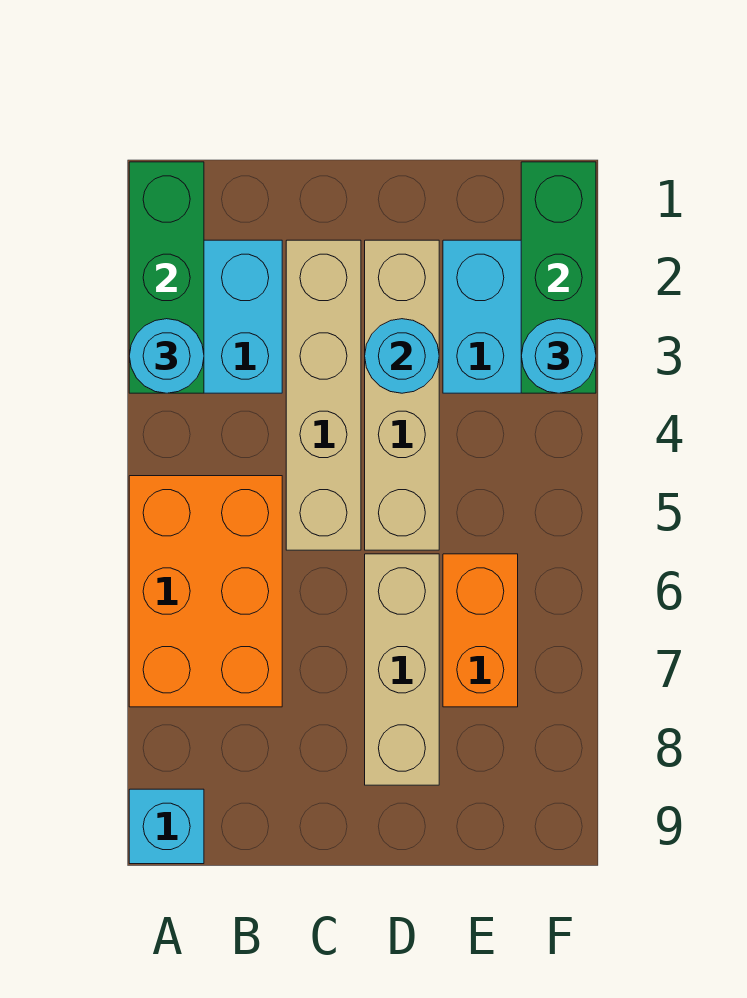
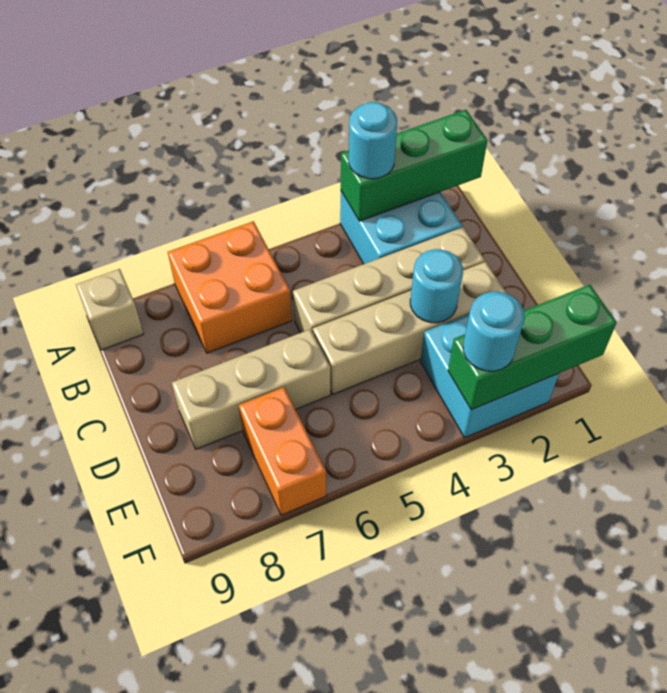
orange 2x3 brick [129,476,282,707] -> orange 2x2 brick [168,221,292,353]
cyan 1x1 brick [129,789,204,864] -> tan 1x1 brick [76,269,144,350]
orange 1x2 brick [443,554,518,707] -> orange 1x2 brick turned to [239,387,326,515]

